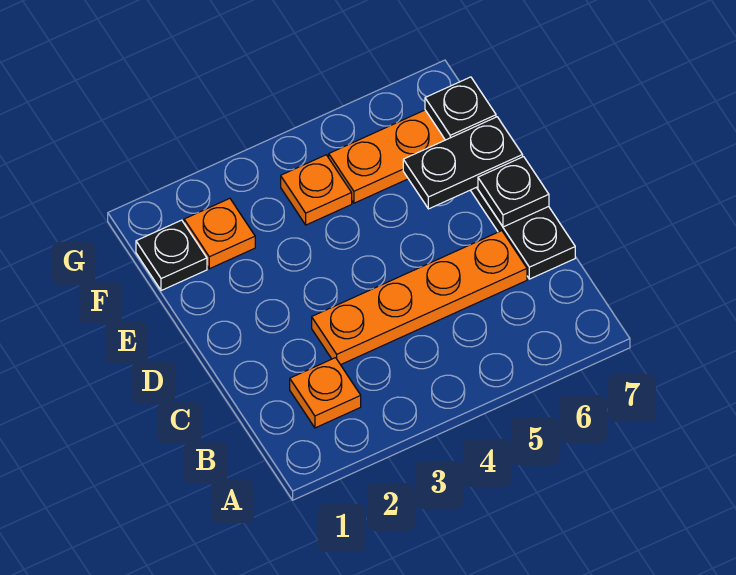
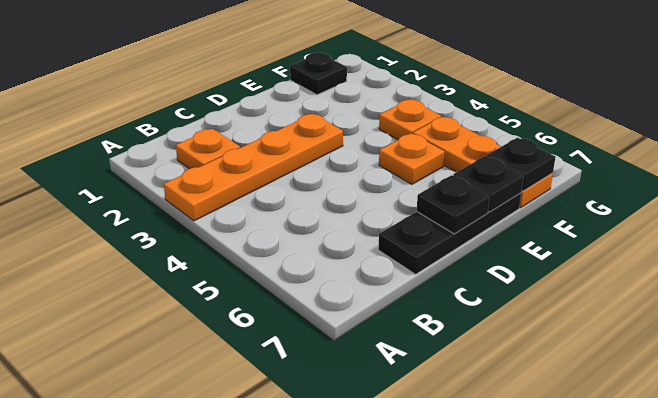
orange 1x4 plate [312,231,527,365] -> orange 1x4 plate turned to [164,114,343,221]
black 1x2 plate [403,117,523,209] -> black 1x1 plate [453,156,524,212]
orange 1x1 plate [184,198,255,269] -> orange 1x1 plate moved to [379,133,445,184]

